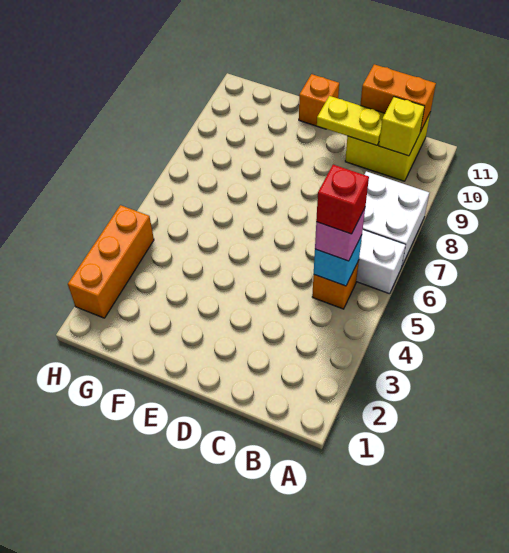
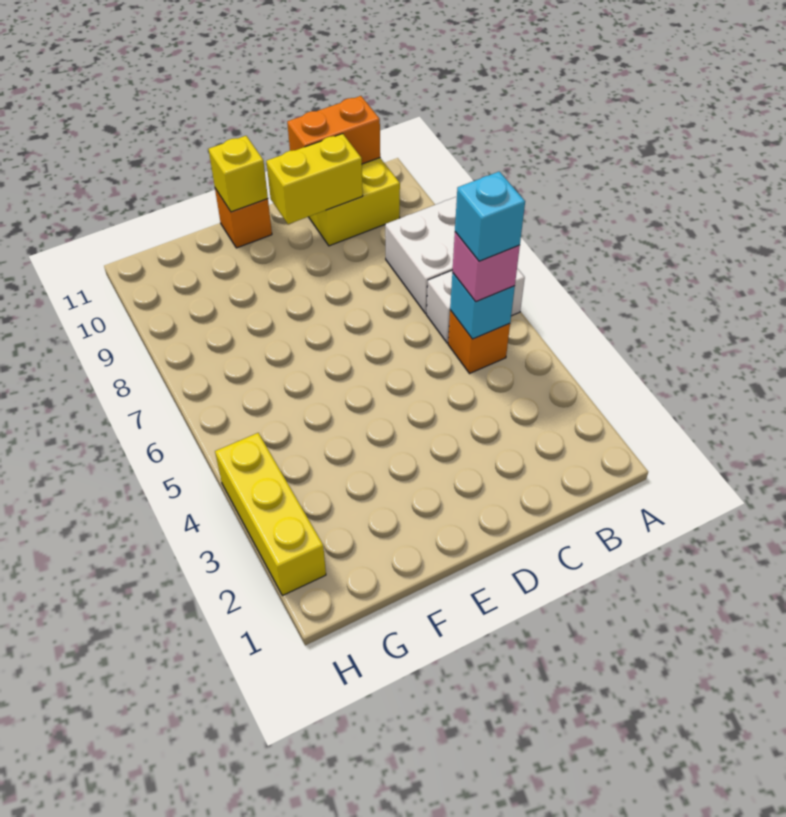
red 1x1 brick [316,165,369,234] -> cyan 1x1 brick [455,172,525,261]
yellow 1x1 brick [379,97,425,156] -> yellow 1x1 brick moved to [209,136,268,212]
yellow 1x2 plate [317,96,385,145] -> yellow 1x2 brick [266,134,363,224]
orange 1x3 brick [68,205,154,318] -> yellow 1x3 brick [215,433,326,596]

